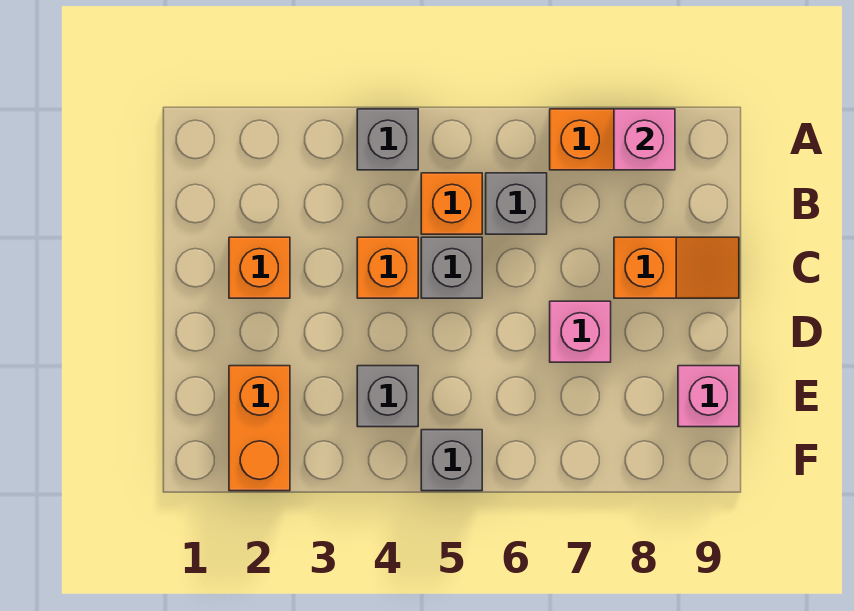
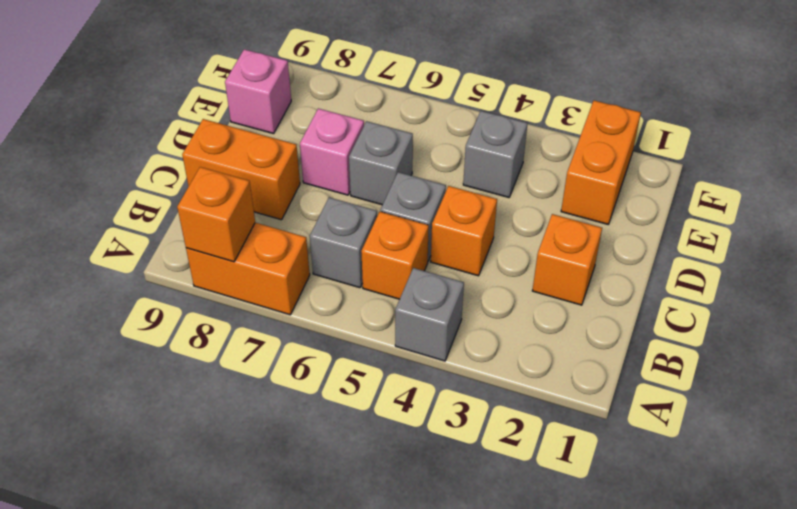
pink 1x1 brick [614,109,675,170] -> orange 1x1 brick [177,167,255,262]
orange 1x2 slope [614,237,739,298] -> orange 1x2 brick [182,119,300,220]
grey 1x1 brick [421,430,482,491] -> grey 1x1 brick moved to [349,121,413,205]

